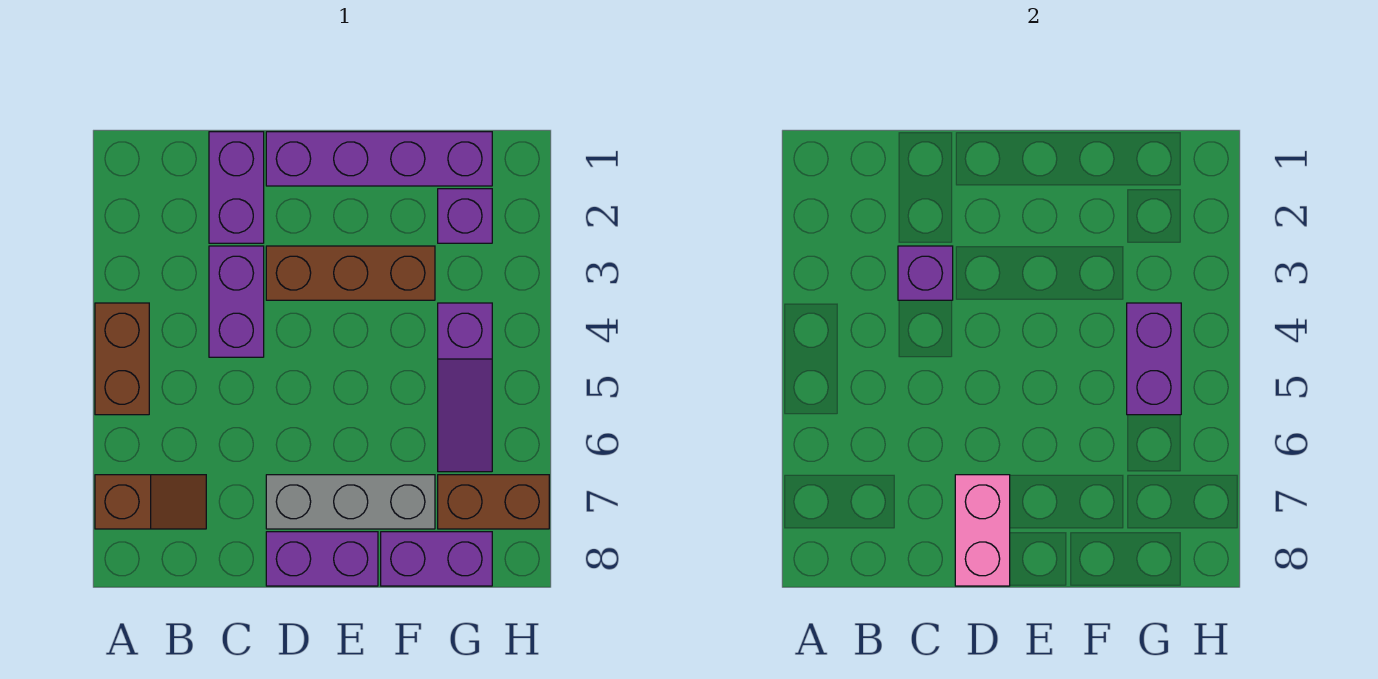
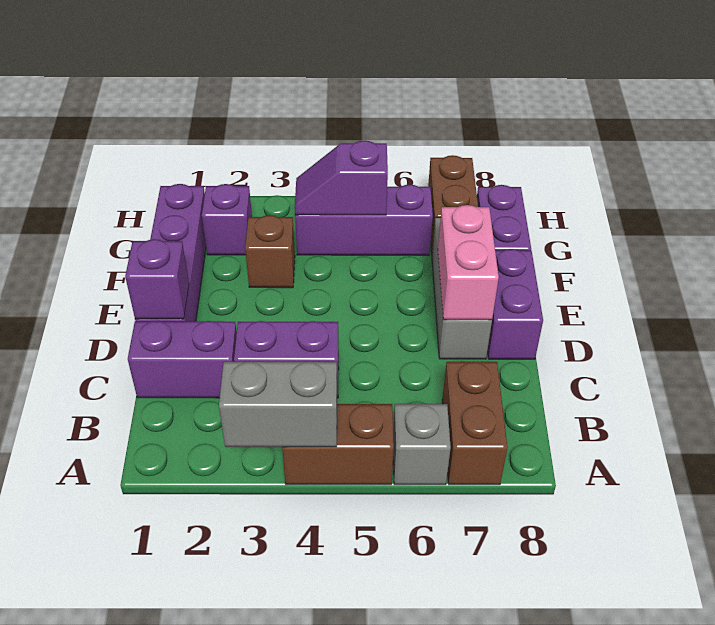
none -> grey 1x2 brick [219,362,337,447]
none -> grey 1x1 brick [393,404,451,485]
brown 1x2 slope [95,475,206,529] -> brown 1x2 brick [442,362,508,485]
purple 1x1 brick [898,246,953,300] -> purple 1x1 brick moved to [125,239,189,319]
brown 1x3 brick [266,246,435,300] -> brown 1x1 brick [245,215,295,288]
pink 1x2 brick [955,475,1010,586] -> pink 1x2 brick turned to [438,205,499,320]
purple 1x3 slope [438,303,492,472] -> purple 1x3 brick [295,185,433,255]
purple 1x2 brick [1127,303,1181,415] -> purple 1x2 slope [295,141,388,215]

